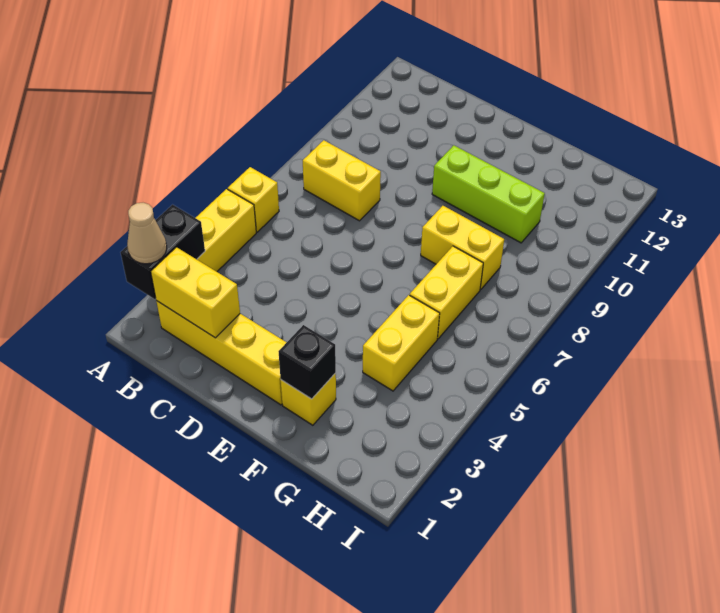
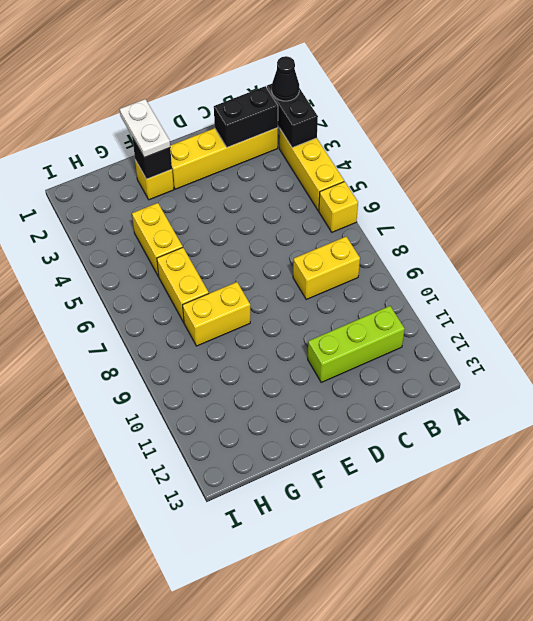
tan 1x1 cone [127,203,167,264] -> black 1x1 cone [272,56,299,101]
yellow 1x2 brick [151,247,240,338] -> black 1x2 brick [214,86,278,147]
lime 1x3 brick [432,145,545,243] -> lime 1x3 brick moved to [308,306,405,382]
none -> white 1x2 plate [120,99,170,158]

